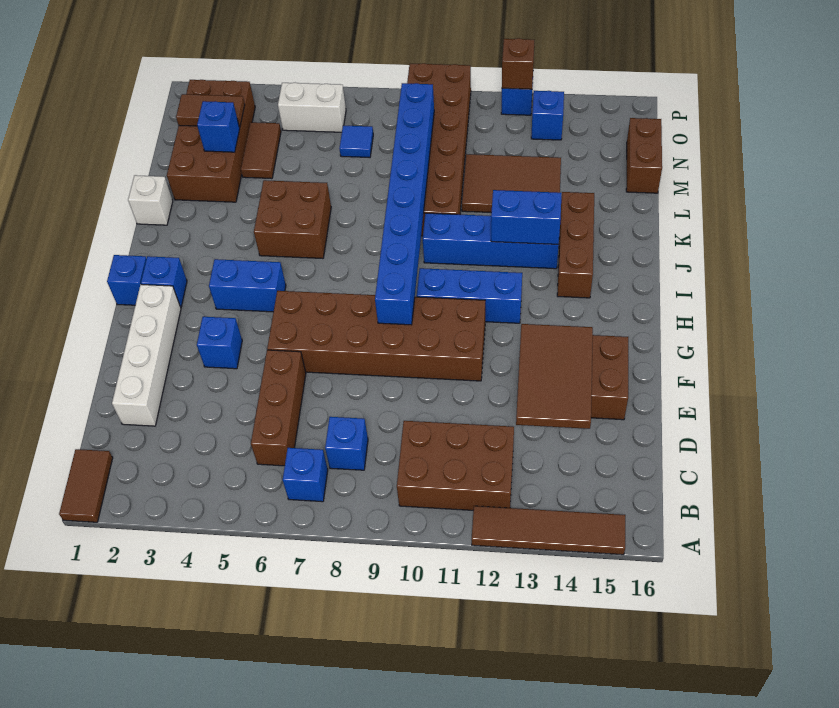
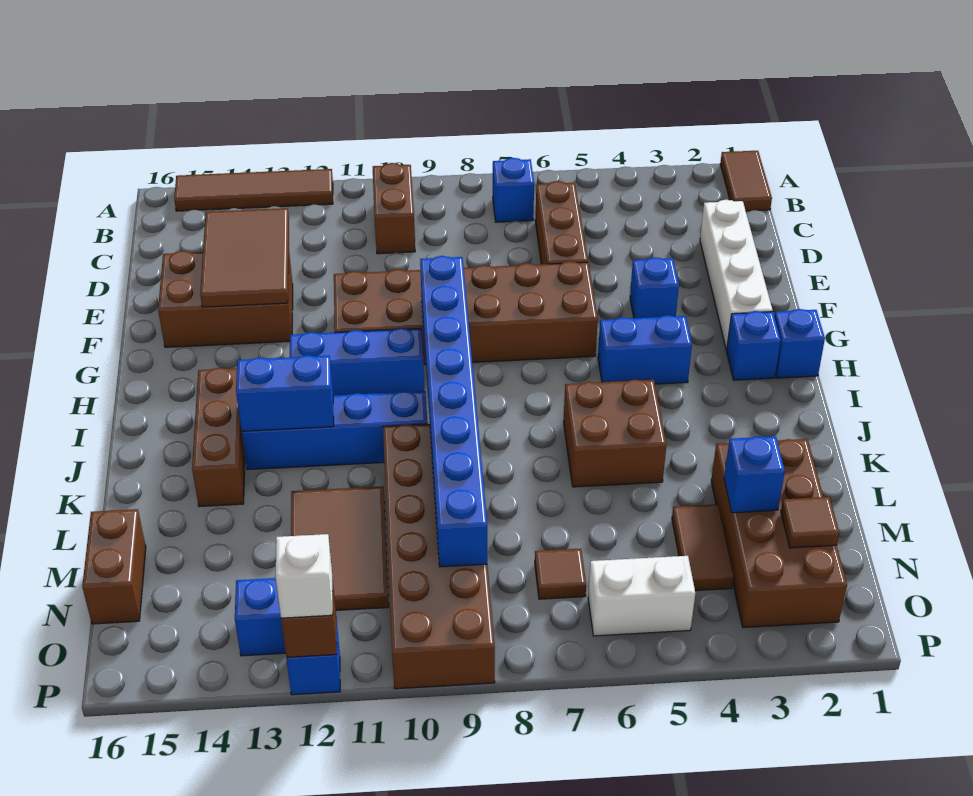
brown 2x3 brick [397,421,514,510] -> brown 1x2 brick [373,163,415,254]
blue 1x1 brick [325,417,368,470] -> none
white 1x1 brick [128,175,173,225] -> white 1x1 brick moved to [276,534,333,618]
brown 2x3 tile [462,154,561,212] -> brown 2x3 tile turned to [291,486,389,610]
brown 1x2 tile [176,94,245,128] -> brown 1x1 tile [781,497,839,548]
blue 1x1 tile [339,126,373,158] -> brown 1x1 tile [535,549,586,599]

